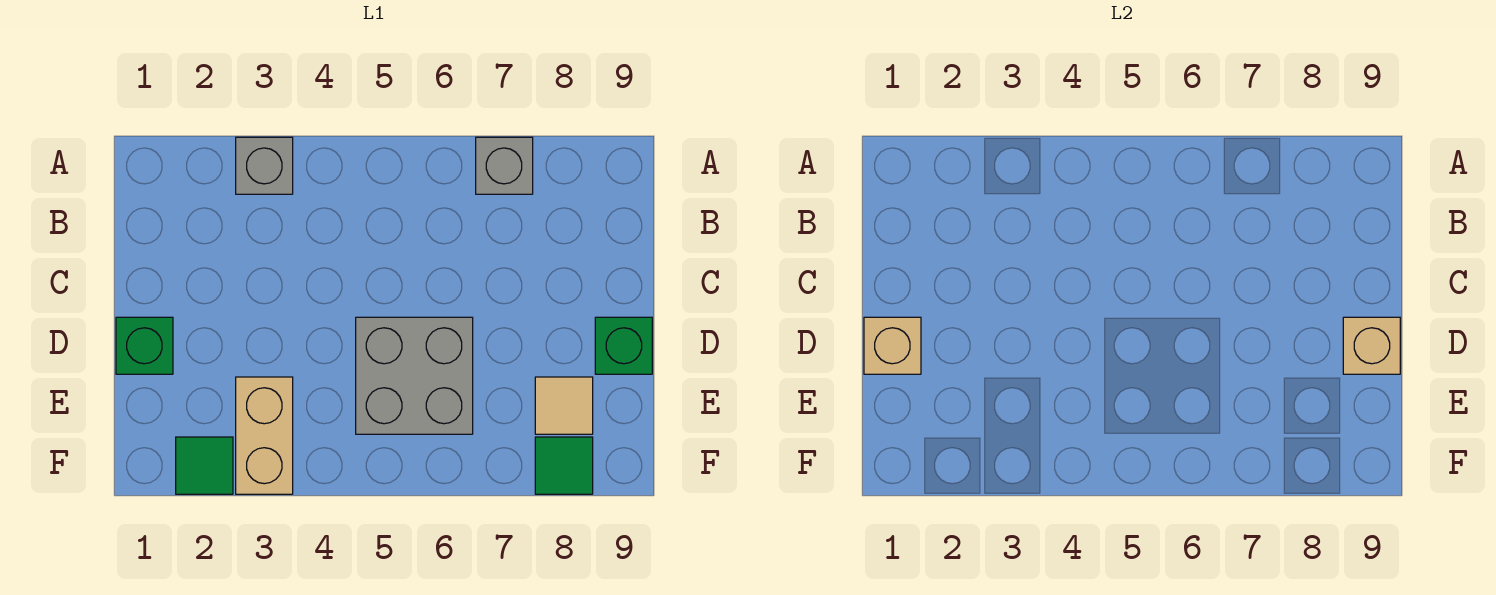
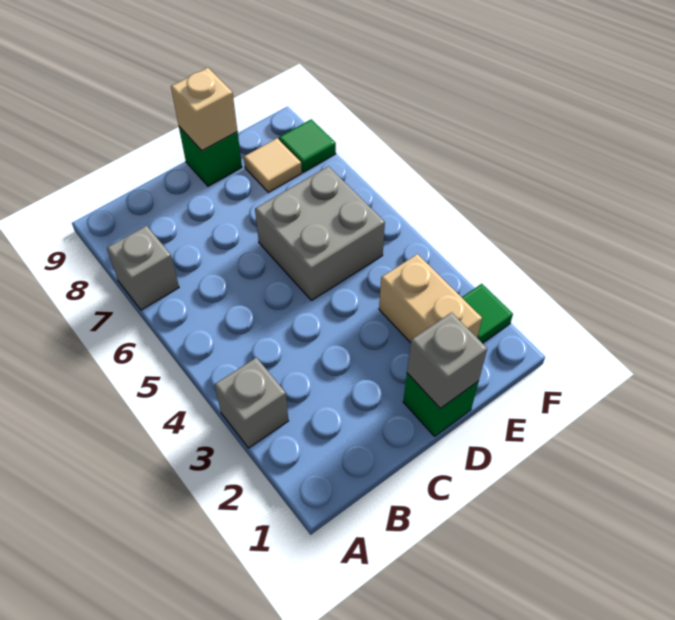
tan 1x1 brick [864,317,921,374] -> grey 1x1 brick [407,312,487,408]
tan 1x2 brick [236,377,293,494] -> tan 1x2 brick turned to [379,254,482,343]

